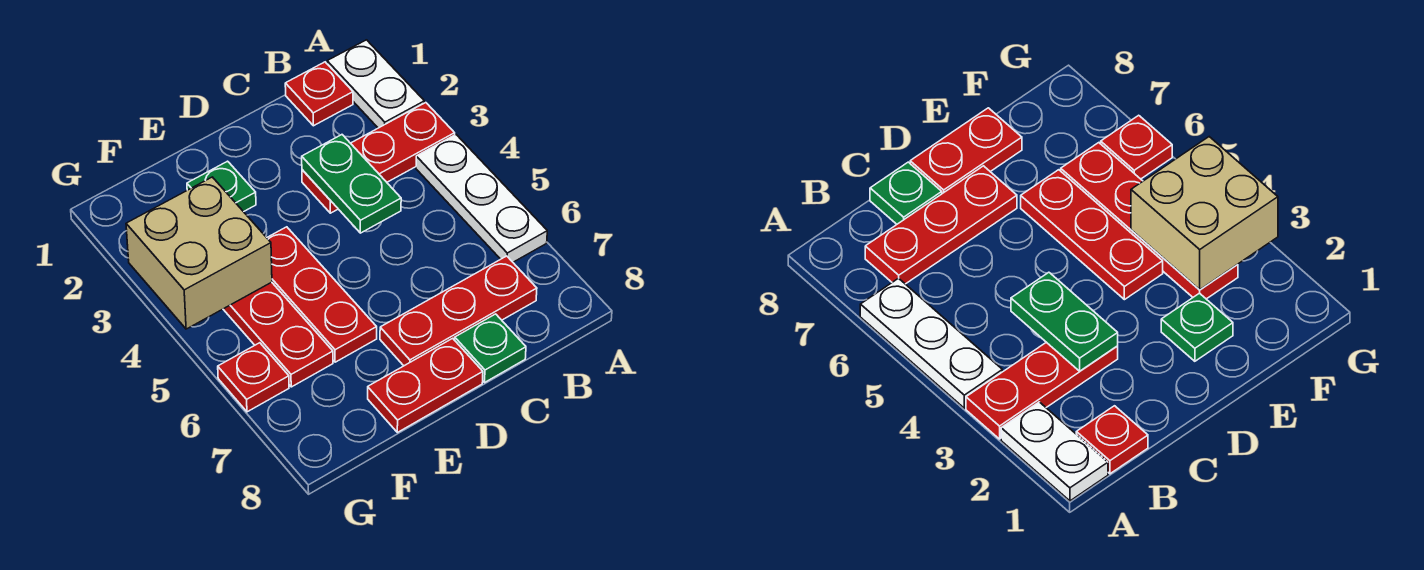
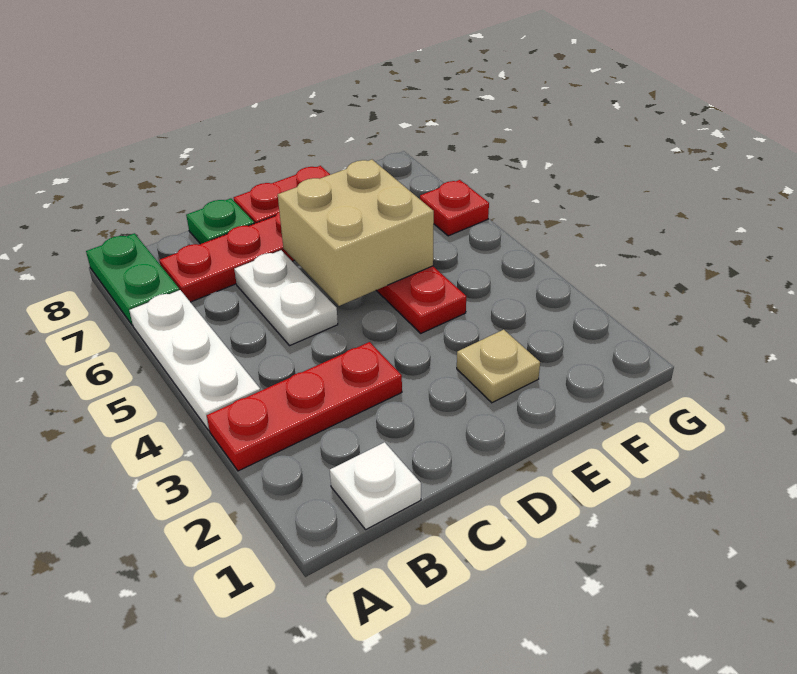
white 1x2 plate [327,40,424,128] -> white 1x2 plate moved to [234,250,338,345]
red 1x1 plate [285,62,353,126] -> white 1x1 plate [330,442,421,529]
green 1x2 plate [302,135,401,233] -> green 1x2 plate moved to [86,233,179,325]
green 1x1 plate [187,161,256,212] -> tan 1x1 plate [457,330,540,403]
red 1x4 plate [223,282,333,387] -> none
tan 2x2 brick [126,177,272,329] -> tan 2x2 brick moved to [278,160,434,306]

